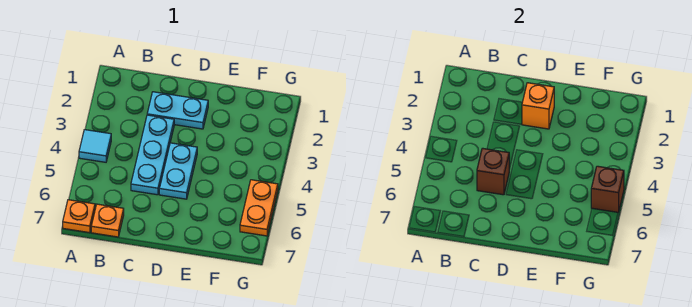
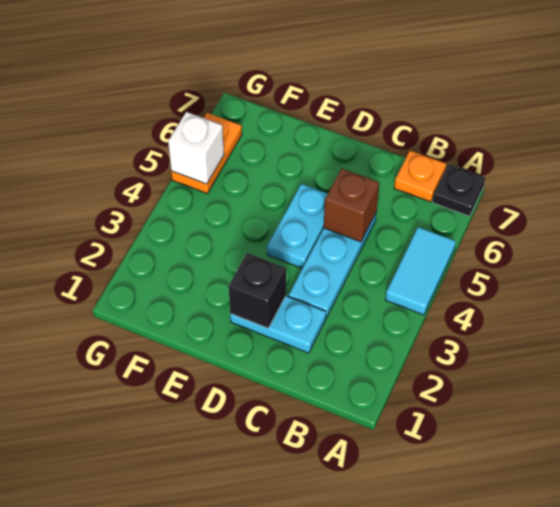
cyan 1x1 tile [79,130,111,162] -> cyan 1x2 tile [386,227,456,315]
orange 1x1 plate [63,200,95,233] -> black 1x1 plate [433,164,485,216]
orange 1x1 brick [522,83,554,129] -> black 1x1 brick [229,253,286,328]
brown 1x1 brick [591,166,624,212] -> white 1x1 brick [168,112,224,184]

